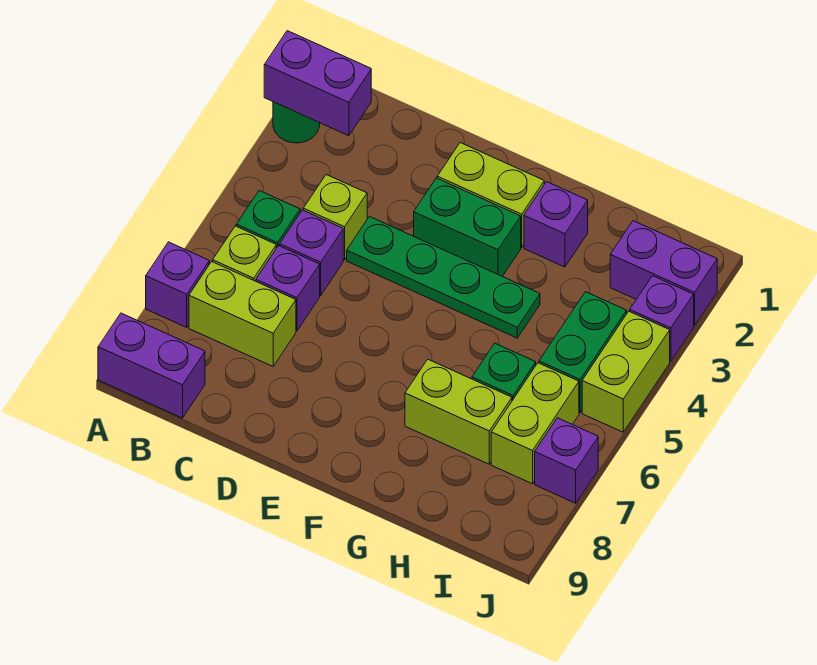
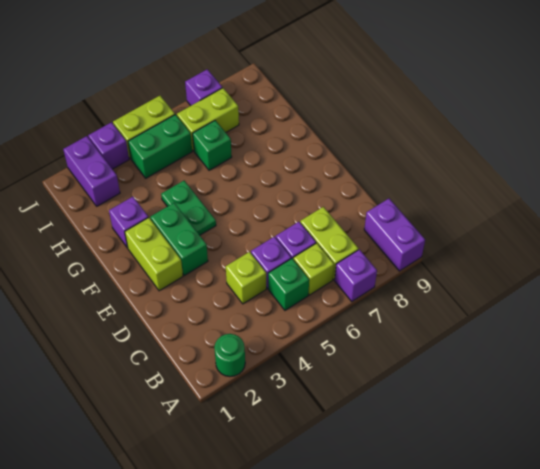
purple 1x2 brick [264,31,371,136] -> none
green 1x4 plate [347,217,540,338] -> green 1x2 plate [161,181,216,235]
lime 1x2 brick [405,359,512,464] -> none

